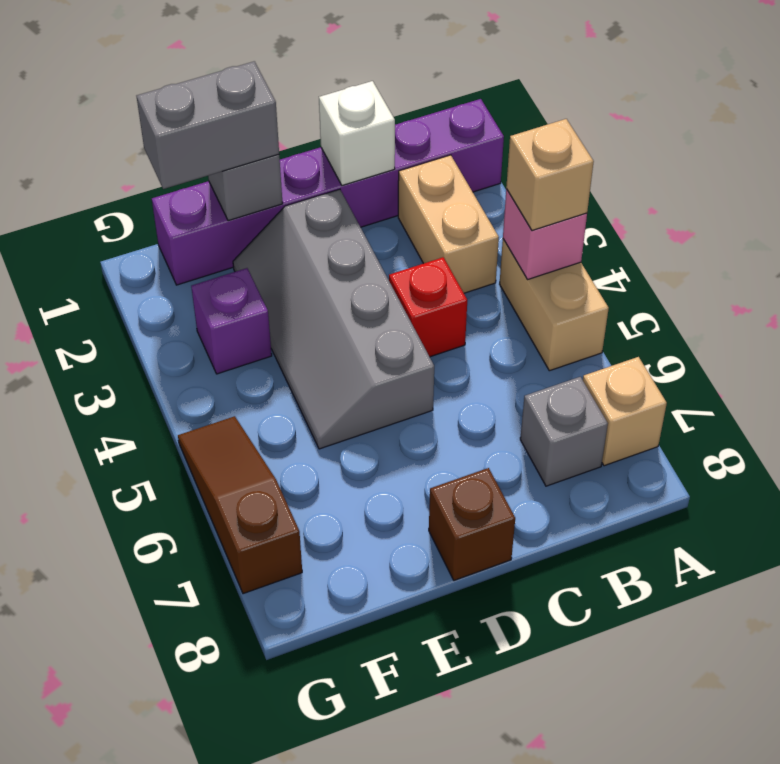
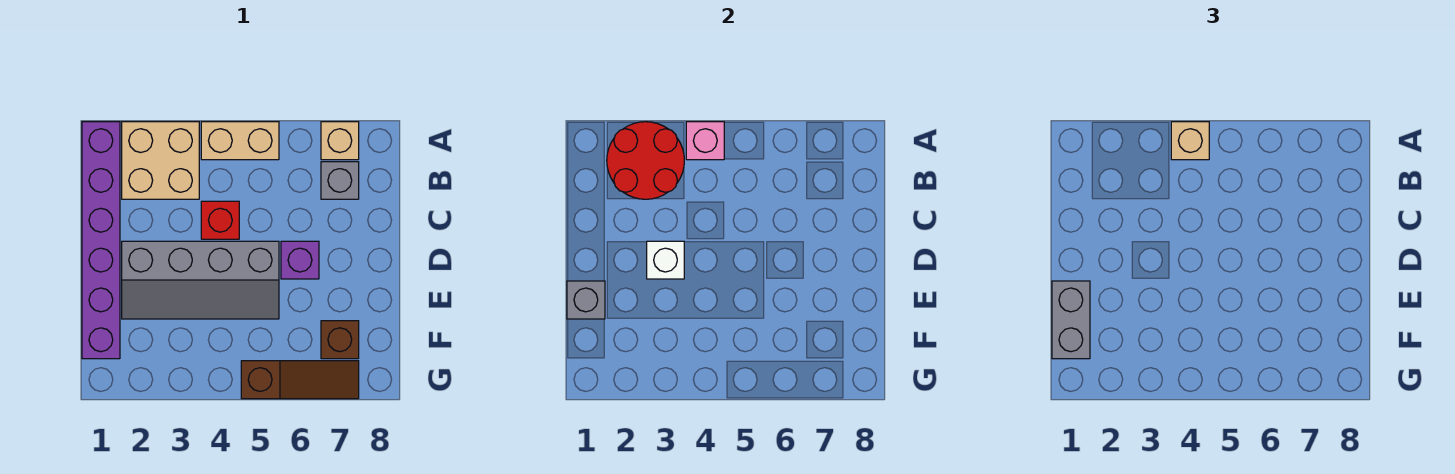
none -> red 2x2 round brick [607,122,684,199]
tan 1x2 brick [398,155,499,293] -> tan 2x2 brick [122,122,199,199]
white 1x1 brick [319,81,395,186] -> white 1x1 brick moved to [647,241,684,279]
brown 1x1 brick [429,468,515,580] -> brown 1x1 brick moved to [321,321,359,359]
purple 1x1 brick [191,268,272,374] -> purple 1x1 brick moved to [281,241,319,279]
brown 1x3 slope [178,416,302,594] -> brown 1x3 slope turned to [241,361,359,399]

